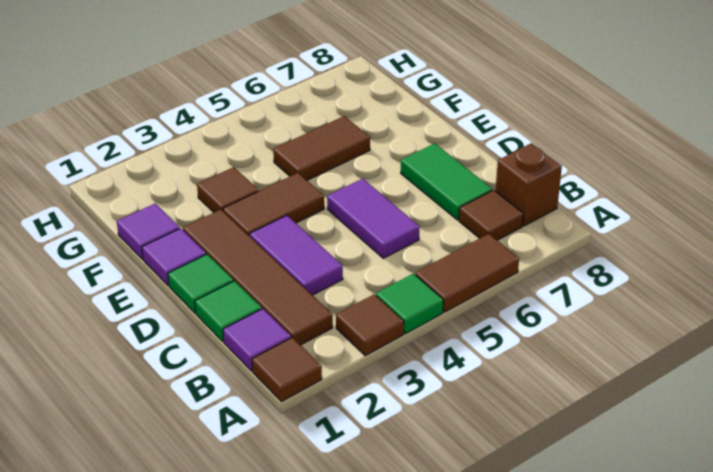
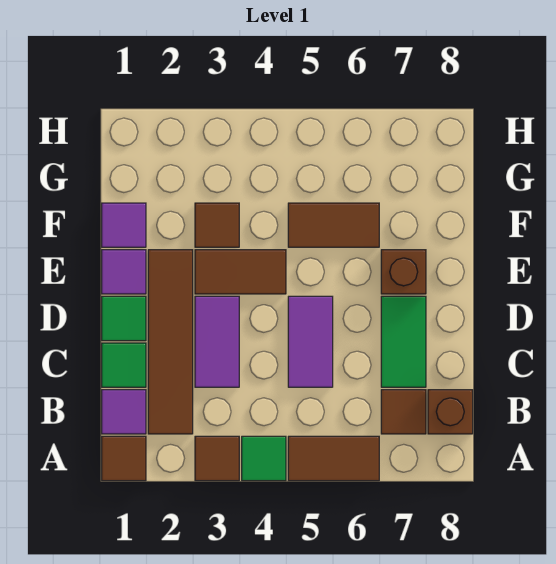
none -> brown 1x1 brick [381,250,426,294]

